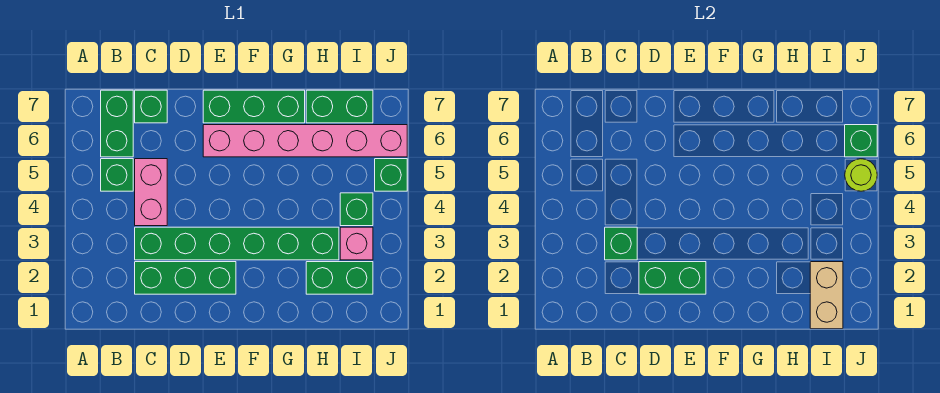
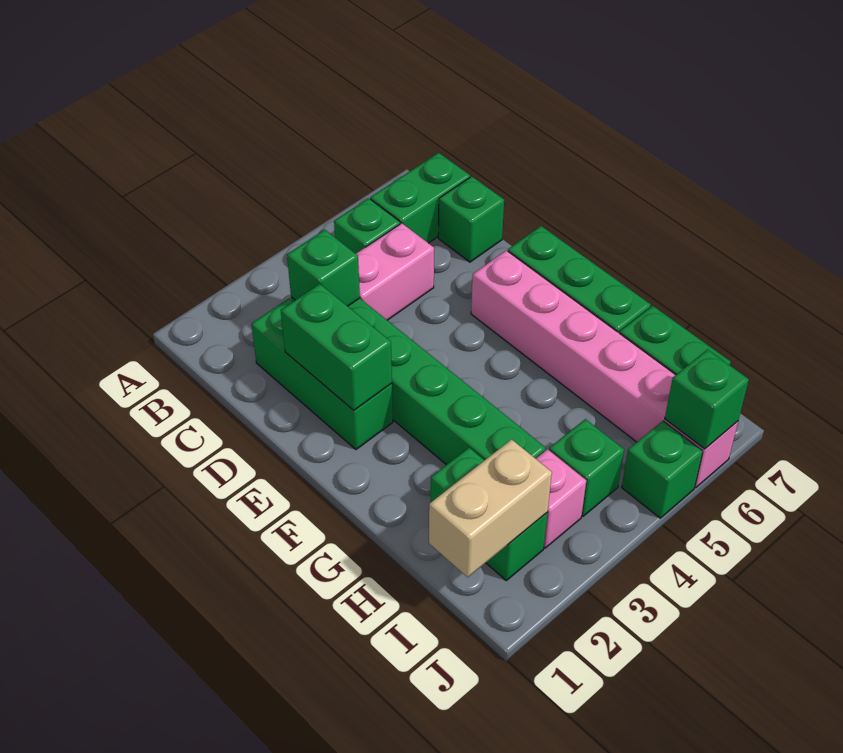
lime 1x1 round brick [845,159,877,191] -> none

